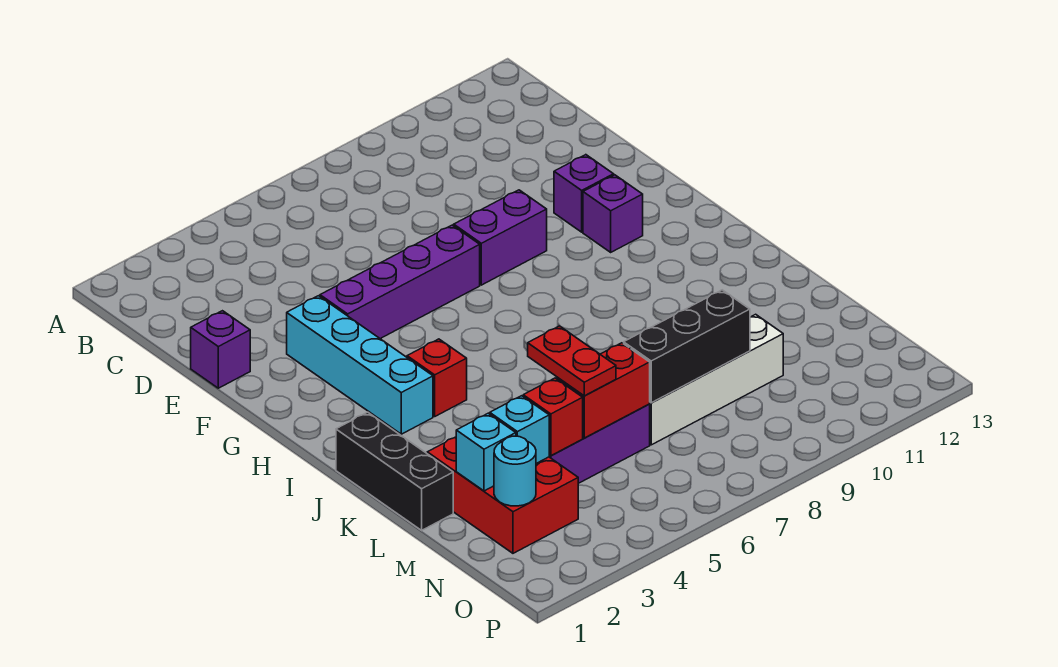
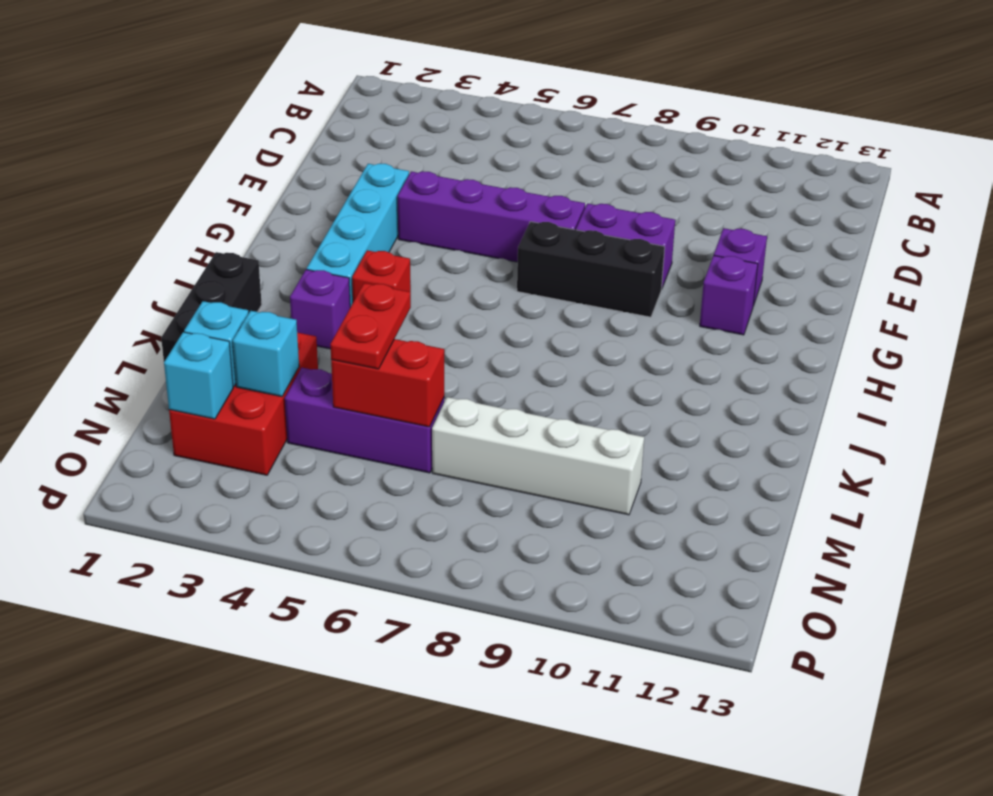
purple 1x1 brick [191,311,250,388] -> purple 1x1 brick moved to [290,270,350,349]
red 1x1 brick [523,378,583,456] -> none
black 1x3 brick [624,290,750,403] -> black 1x3 brick moved to [517,222,665,317]
cyan 1x1 round brick [494,436,536,506] -> cyan 1x1 brick [164,332,233,419]

